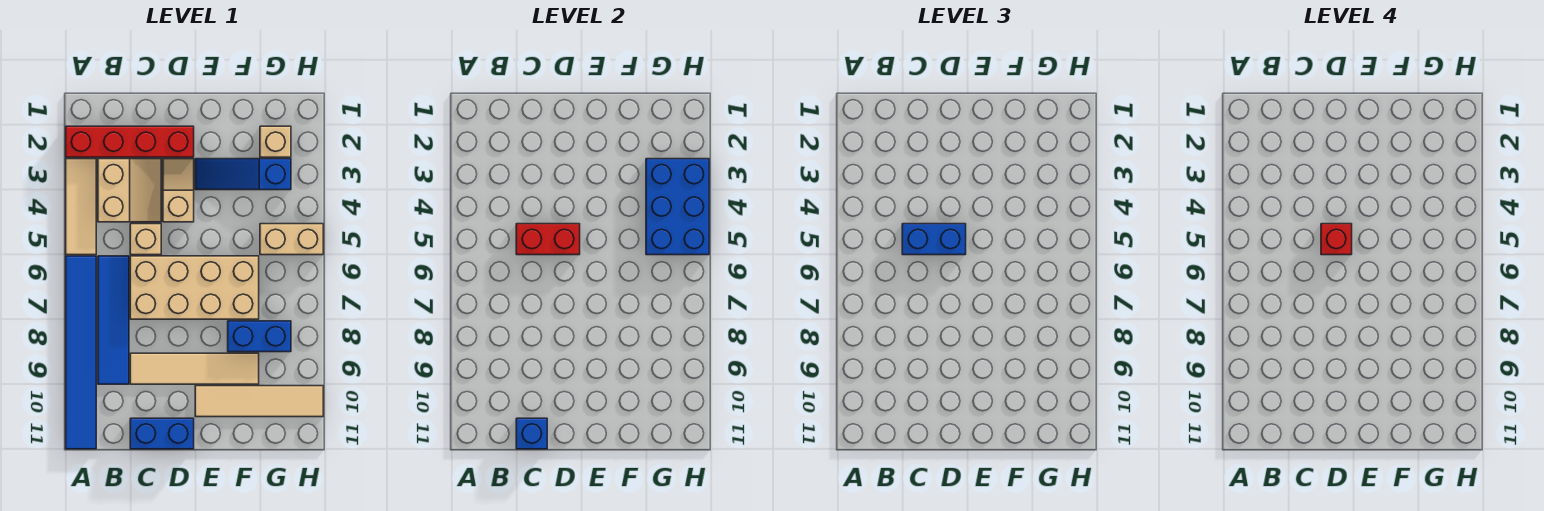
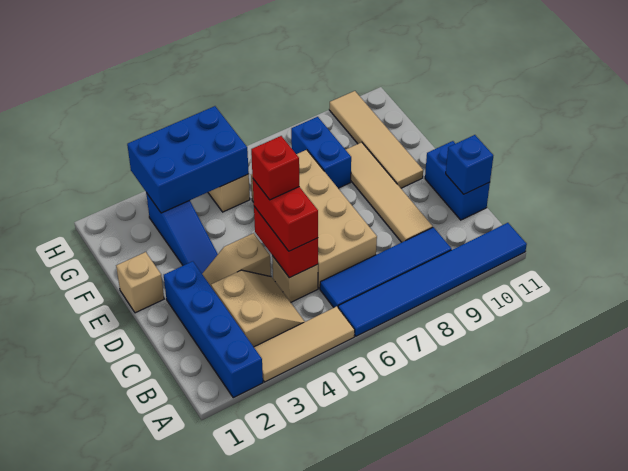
red 1x4 brick [66,126,194,157] -> blue 1x4 brick [164,261,263,398]
tan 2x2 slope [98,159,161,222] -> tan 2x2 slope turned to [211,270,305,347]
blue 1x2 brick [902,224,966,255] -> red 1x2 brick [253,179,318,251]
tan 1x1 brick [260,126,291,157] -> tan 1x1 brick moved to [116,252,164,313]

